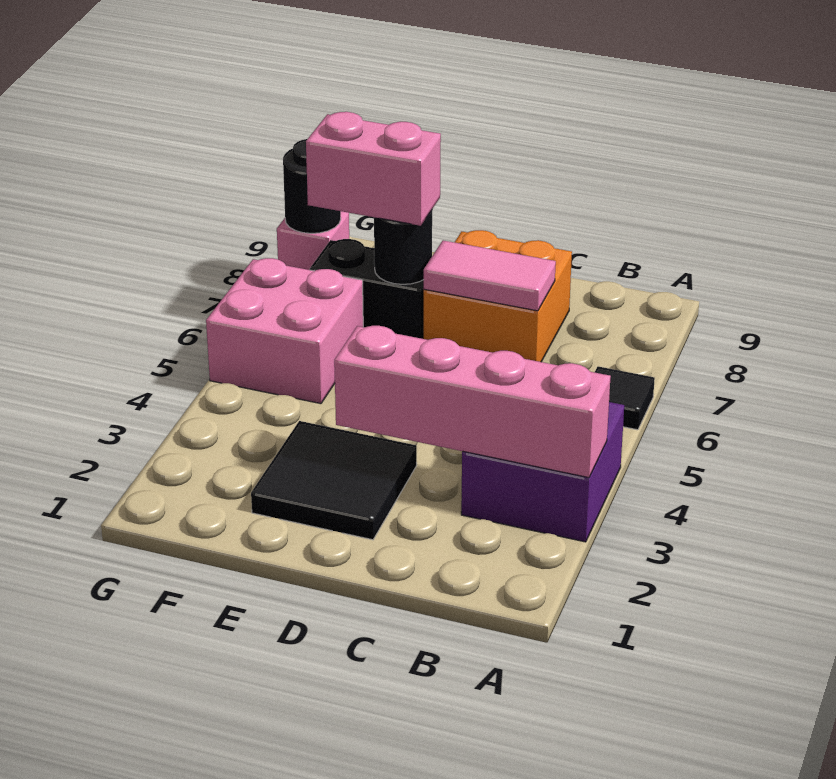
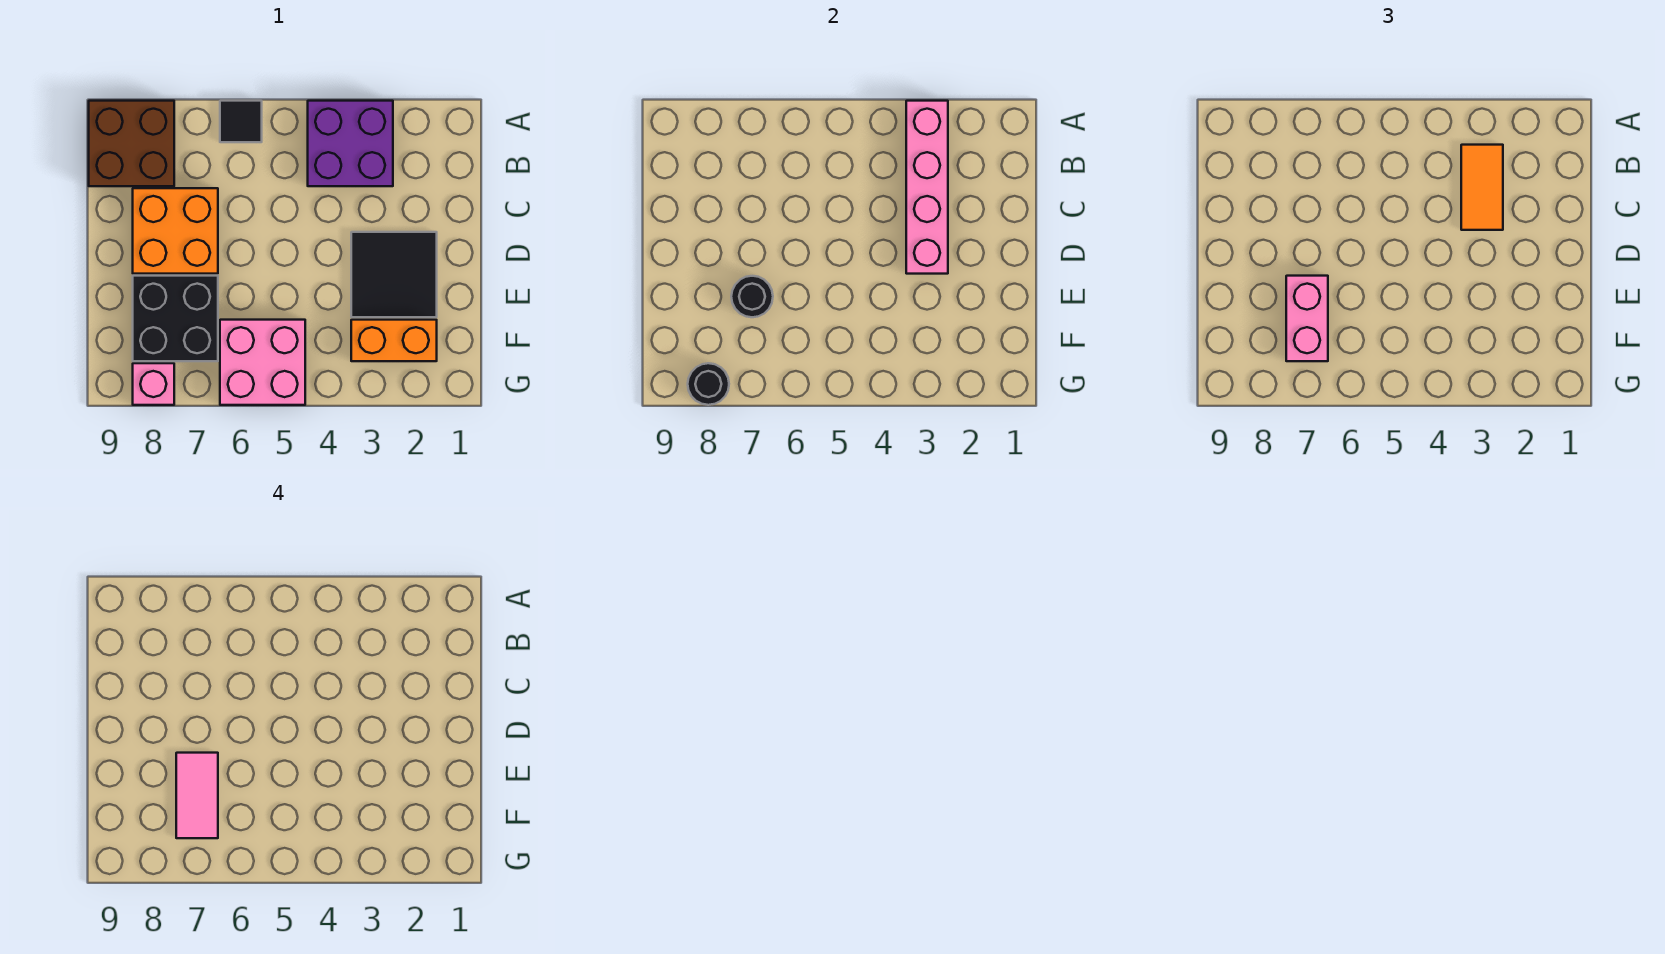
none -> brown 2x2 brick [89,101,174,186]
none -> orange 1x2 tile [1461,145,1503,230]
pink 1x2 tile [424,240,556,311] -> pink 1x2 tile moved to [176,753,218,838]
black 1x2 brick [310,239,424,339] -> black 2x2 brick [133,276,218,361]
none -> orange 1x2 brick [351,320,437,361]

